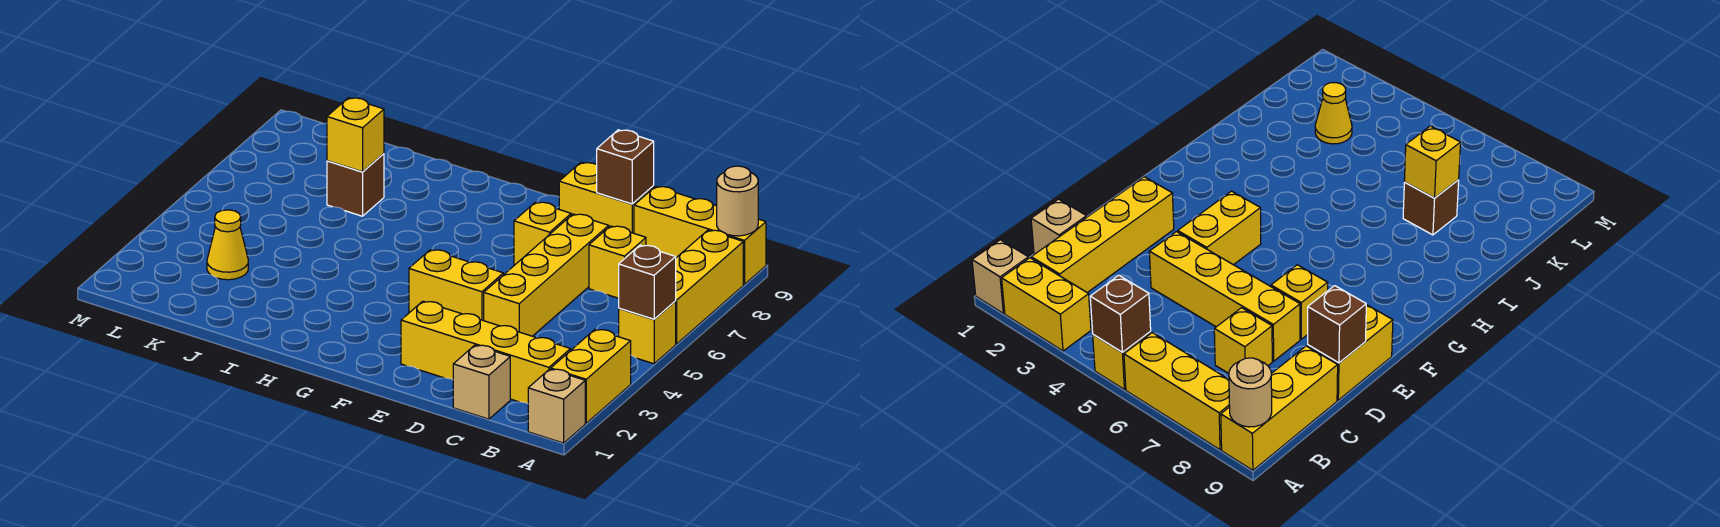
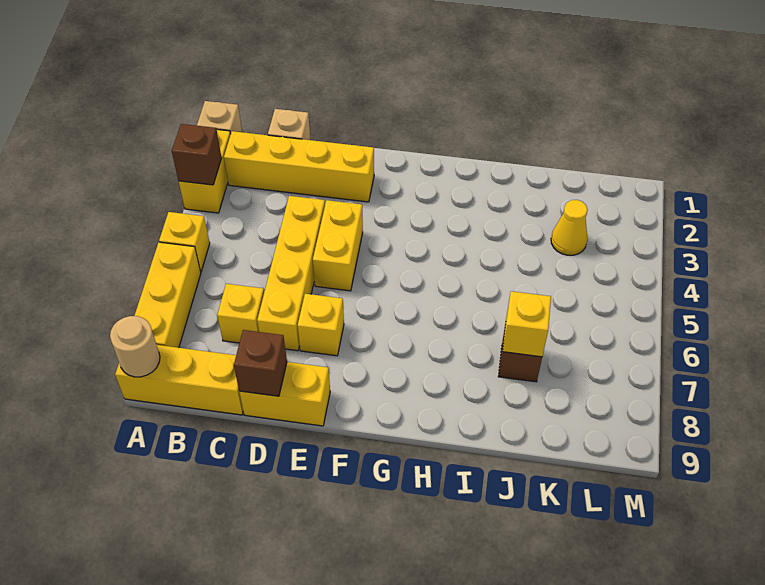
brown 1x1 brick [619,245,676,319] -> brown 1x1 brick moved to [172,124,222,185]
yellow 1x2 brick [409,250,503,321] -> yellow 1x2 brick turned to [313,200,363,291]

